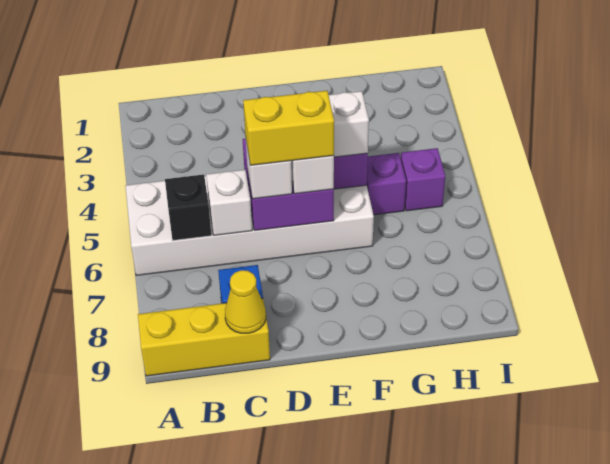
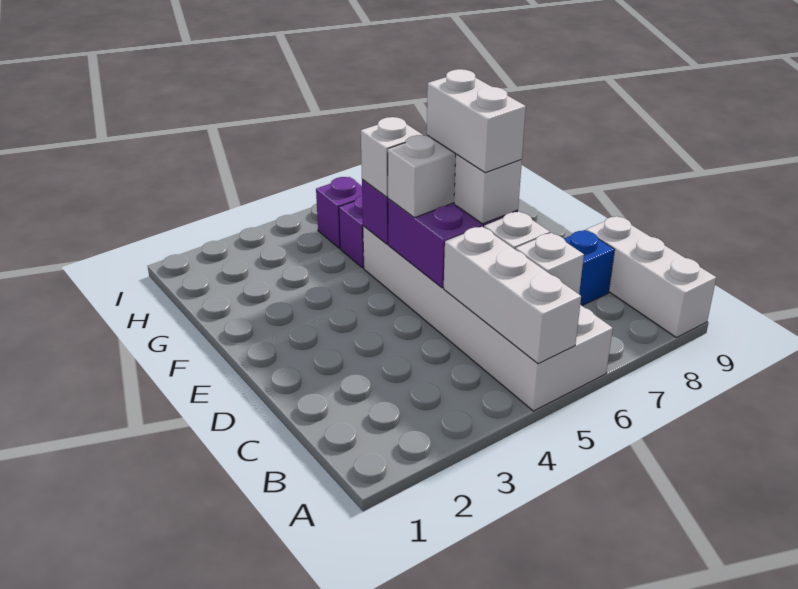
none -> white 1x3 brick [444,227,581,364]
yellow 1x3 brick [138,298,270,376] -> white 1x3 brick [586,216,716,338]
black 1x1 brick [165,175,211,241] -> white 1x1 brick [515,233,584,294]
yellow 1x1 cone [225,270,266,333] -> none
yellow 1x2 brick [243,91,334,165] -> white 1x2 brick [427,69,526,173]

